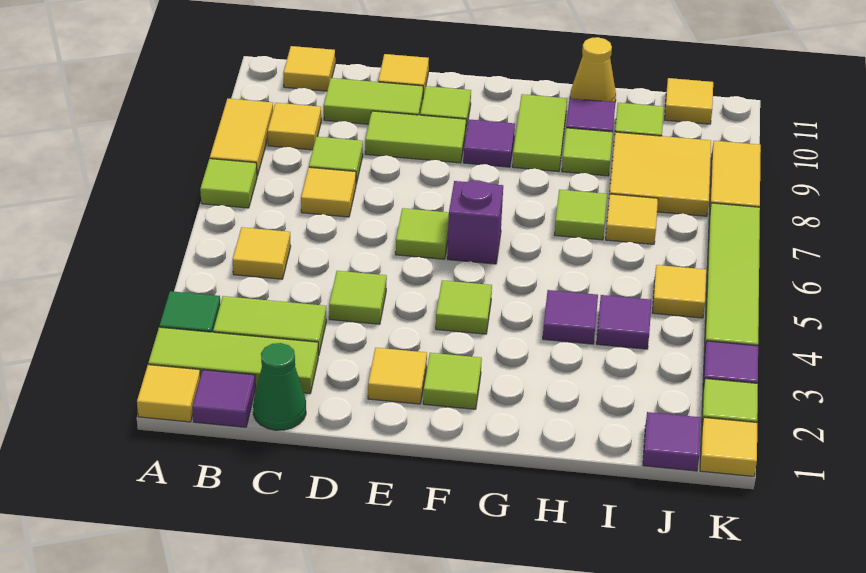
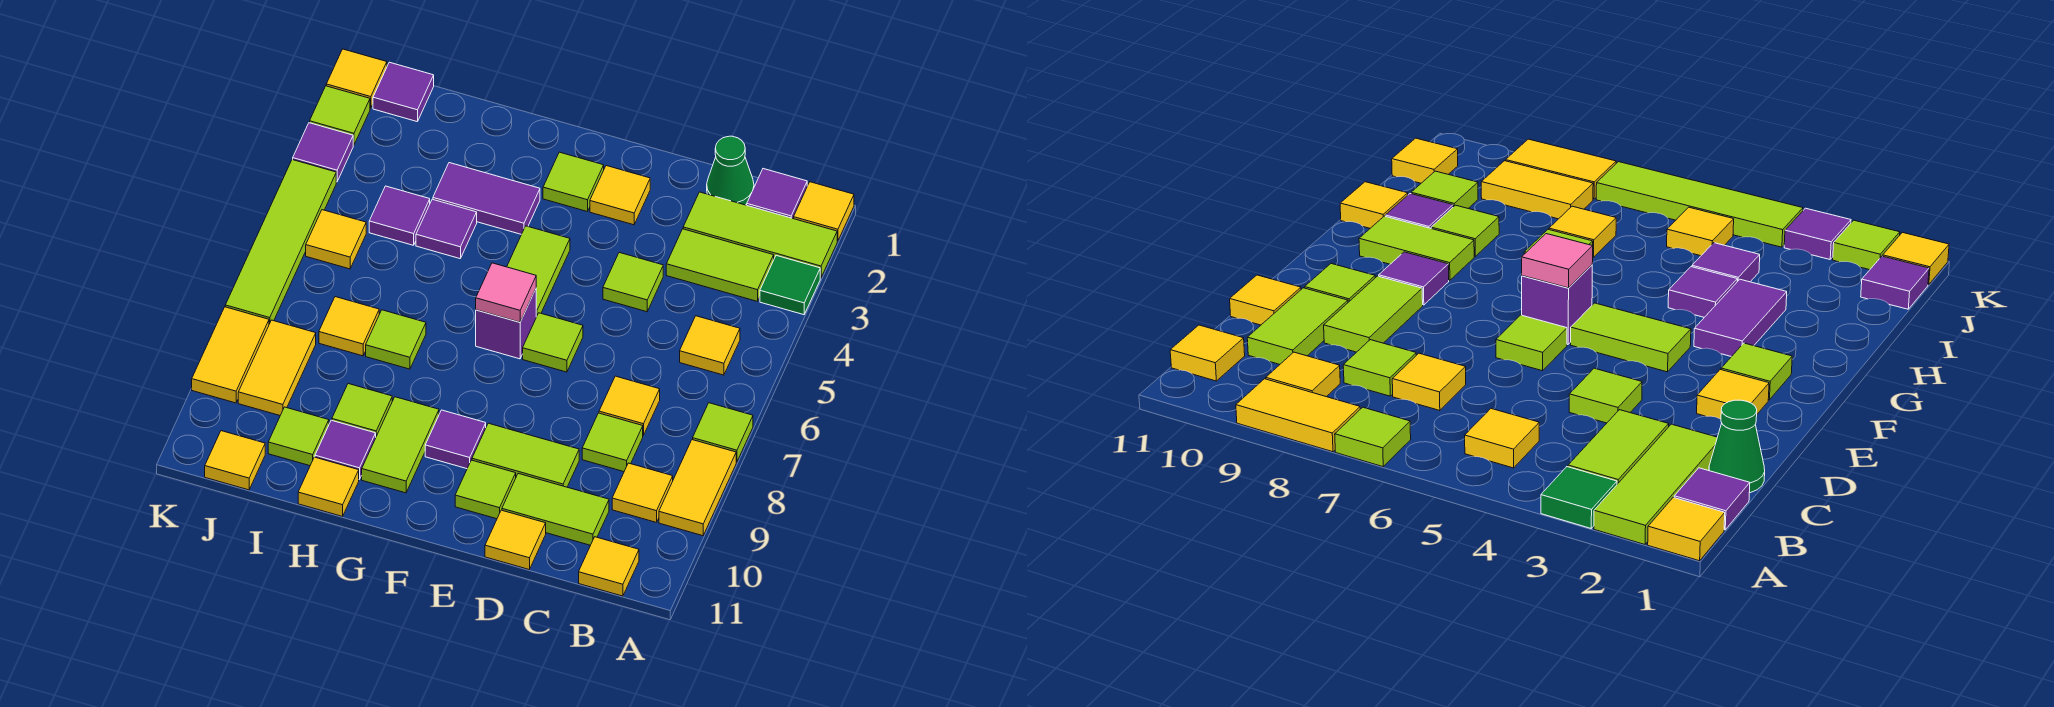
lime 1x1 tile [436,280,492,334] -> lime 1x2 tile [507,226,570,317]
none -> pink 1x1 tile [476,263,536,322]
none -> purple 1x2 tile [433,163,540,234]
yellow 1x1 cone [570,37,616,102] -> yellow 1x1 tile [298,457,359,516]
yellow 2x2 tile [610,132,711,216] -> yellow 1x2 tile [238,320,316,415]

